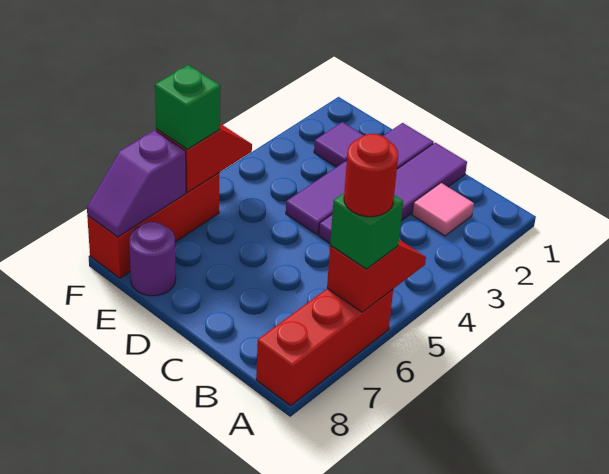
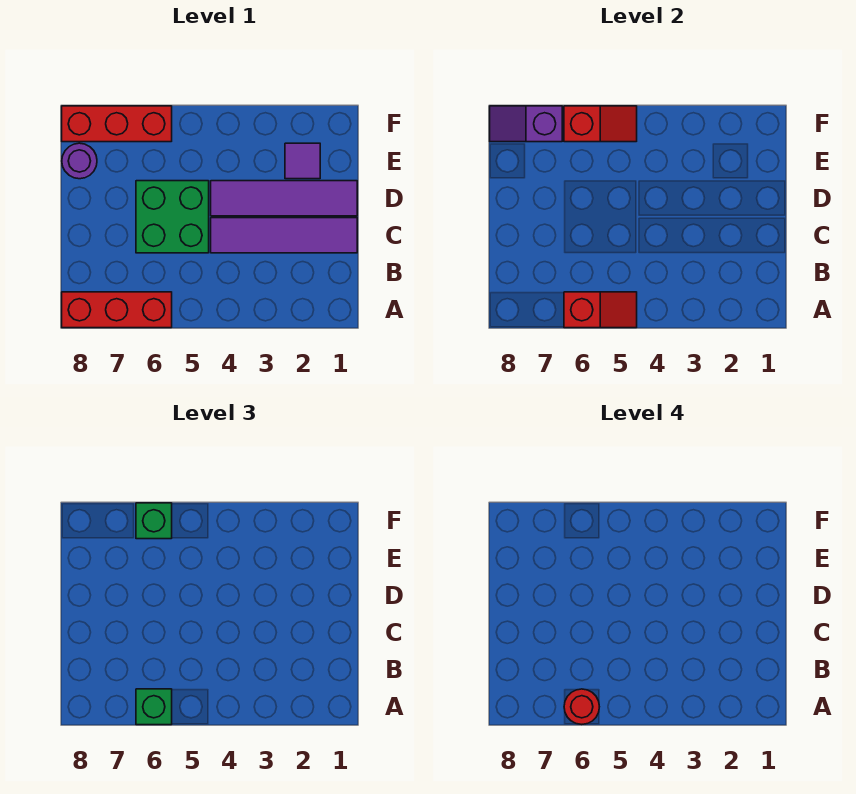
pink 1x1 tile [412,183,474,236] -> none
none -> green 2x2 brick [136,181,209,253]

